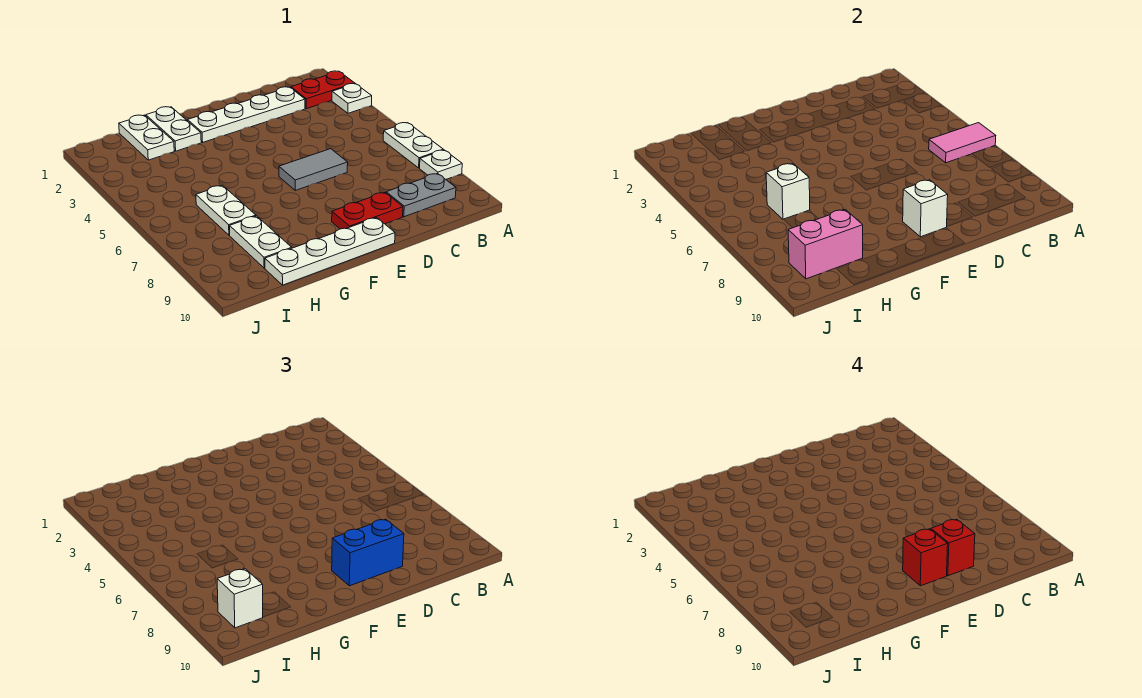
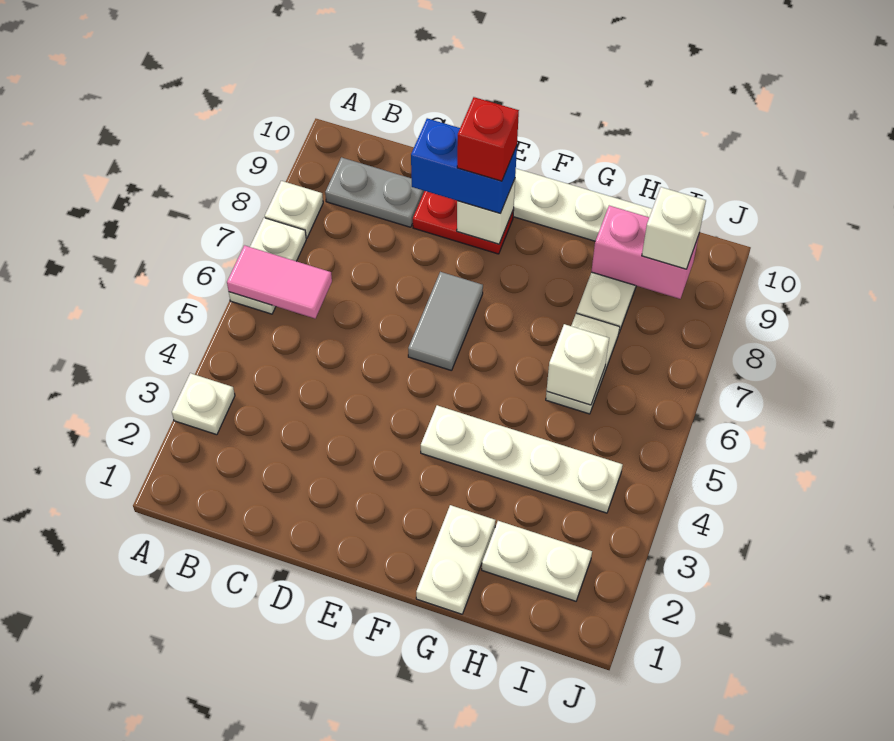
red 1x2 plate [291,71,355,109] -> none
white 1x4 plate [188,87,305,142] -> white 1x4 plate moved to [421,405,623,513]
grey 1x2 tile [279,149,348,190] -> grey 1x2 tile turned to [408,272,483,371]
red 1x1 brick [931,519,975,576] -> none
white 1x2 plate [119,115,174,160] -> white 1x2 plate turned to [482,521,592,601]

